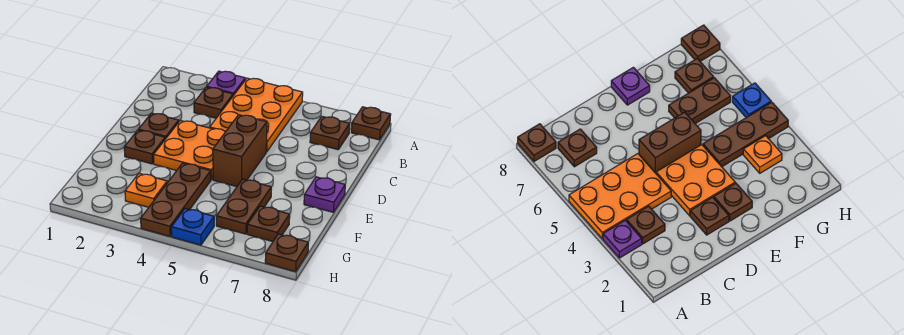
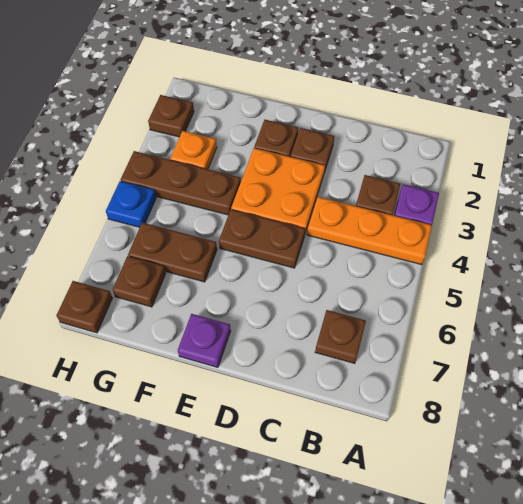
orange 2x3 plate [210,78,303,152] -> orange 1x3 plate [307,197,432,265]
brown 1x1 plate [351,107,391,140] -> brown 1x1 plate moved to [148,95,194,137]
brown 1x2 brick [213,115,267,187] -> brown 1x2 plate [219,210,305,268]

